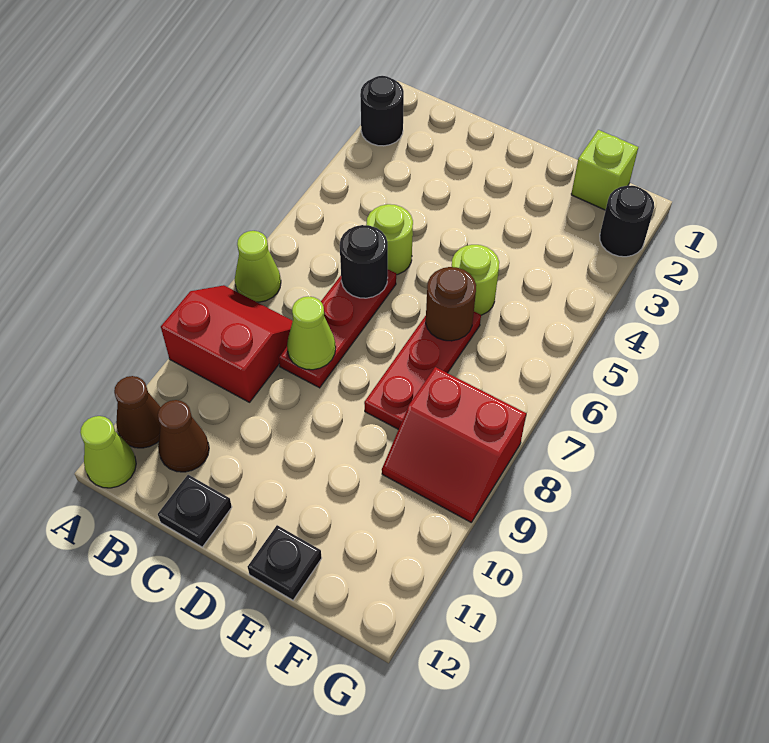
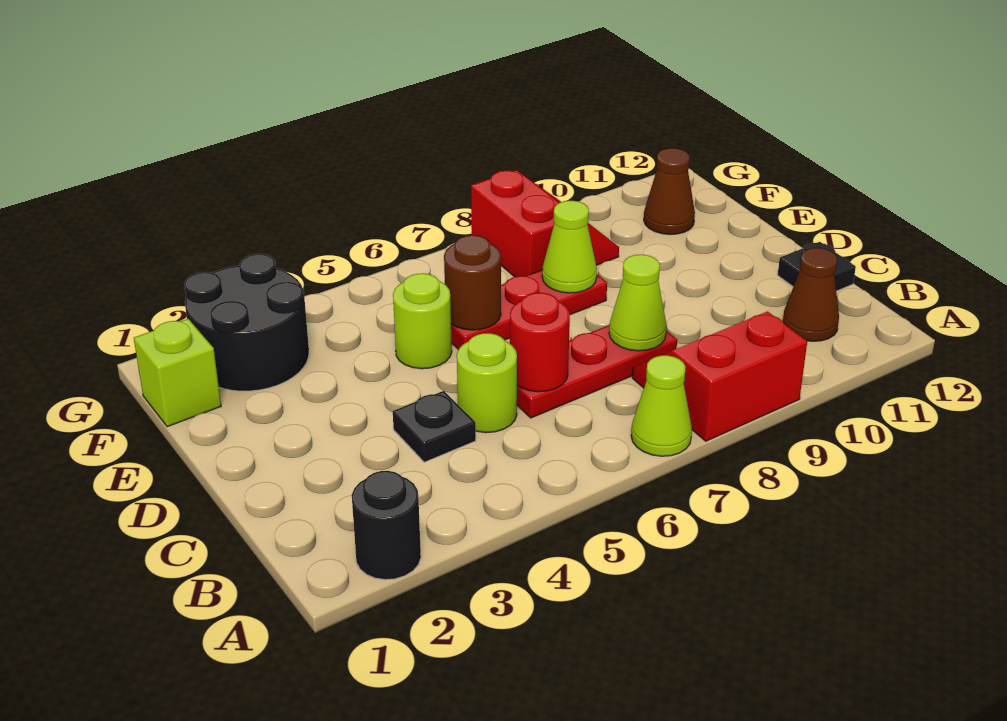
red 2x2 slope [161,285,293,402] -> red 2x2 slope turned to [632,311,807,441]
brown 1x1 cone [114,376,161,448] -> brown 1x1 cone moved to [644,148,695,235]
lime 1x1 cone [80,416,136,488] -> lime 1x1 cone moved to [542,201,597,293]
black 1x1 round brick [340,225,388,298] -> red 1x1 round brick [510,293,570,392]
black 1x1 plate [248,525,322,600] -> black 1x1 plate moved to [393,391,476,462]
black 1x1 round brick [600,186,654,257] -> black 2x2 round brick [184,254,309,391]

